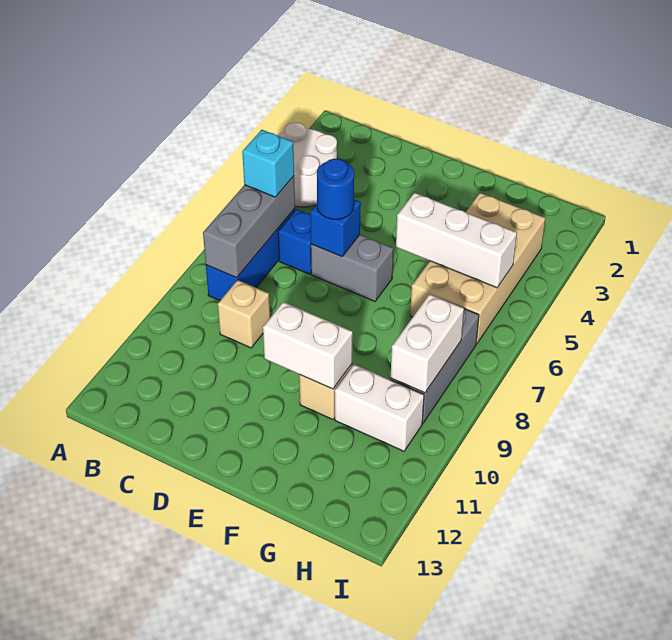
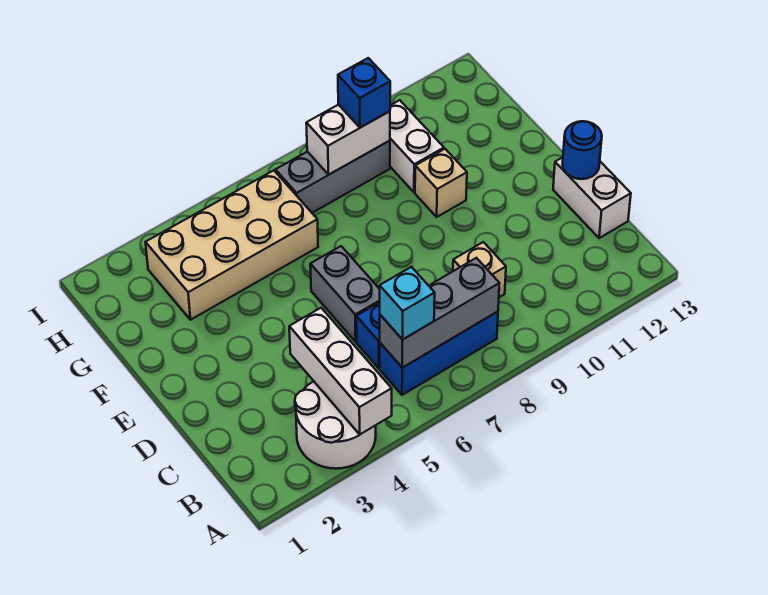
blue 1x1 brick [310,200,361,257] -> blue 1x1 brick moved to [338,58,390,128]
blue 1x1 round brick [317,159,354,219] -> blue 1x1 round brick moved to [563,121,602,179]
white 1x2 brick [263,302,353,389] -> white 1x2 brick moved to [553,157,631,238]
white 1x3 brick [396,193,517,288] -> white 1x3 brick moved to [289,308,392,434]

